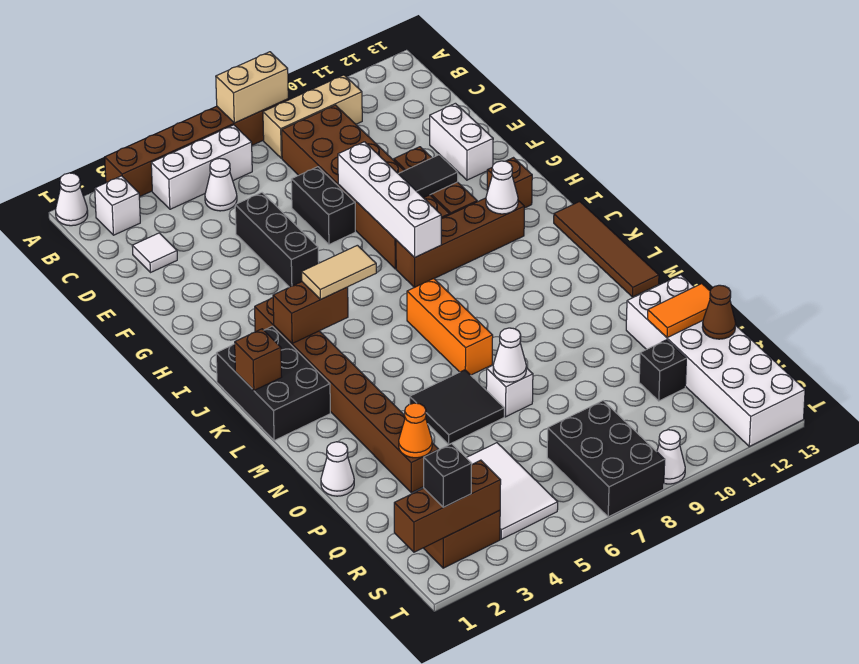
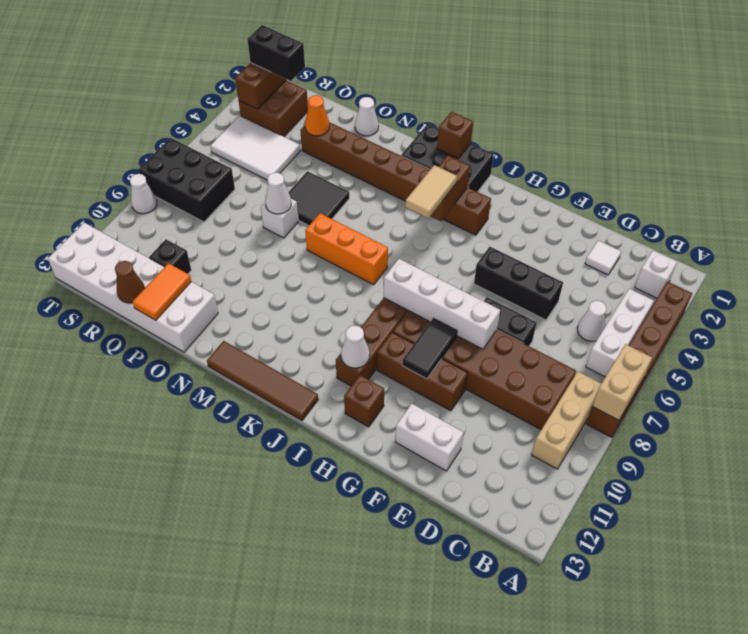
white 1x1 cone [56,173,88,226] -> none
black 1x1 brick [424,444,472,507] -> black 1x2 brick [247,25,305,81]

